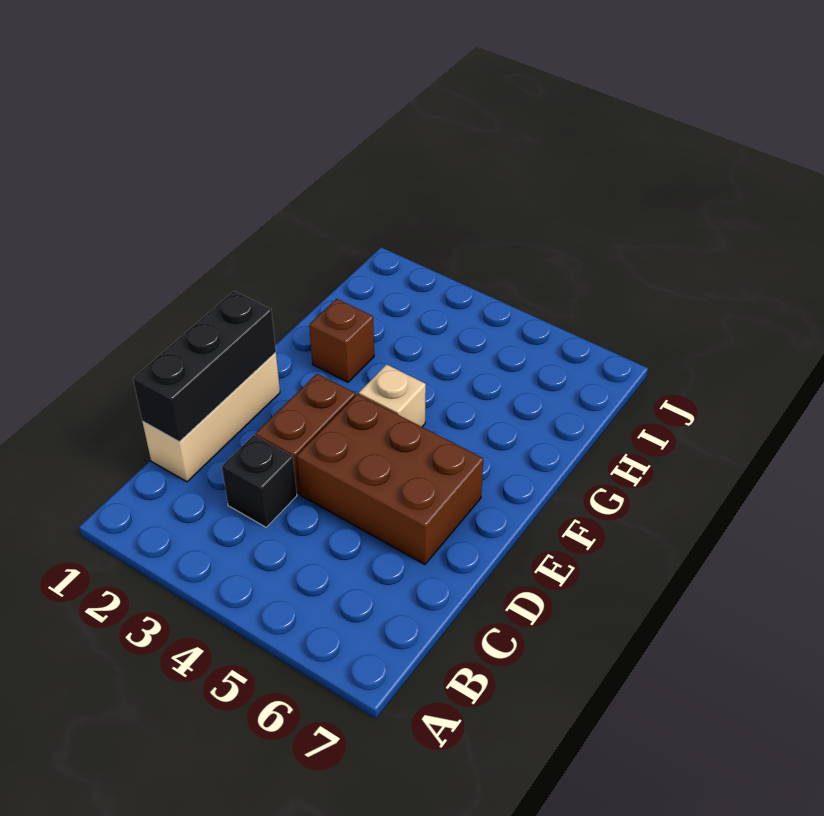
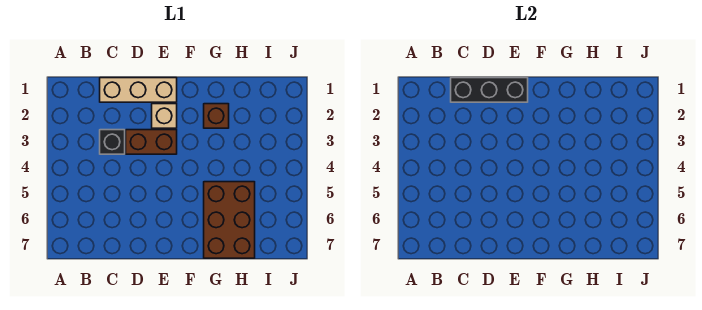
brown 2x3 brick [297,394,483,564] -> brown 2x3 brick moved to [204,182,255,258]
tan 1x1 brick [359,364,426,427] -> tan 1x1 brick moved to [152,104,177,128]

